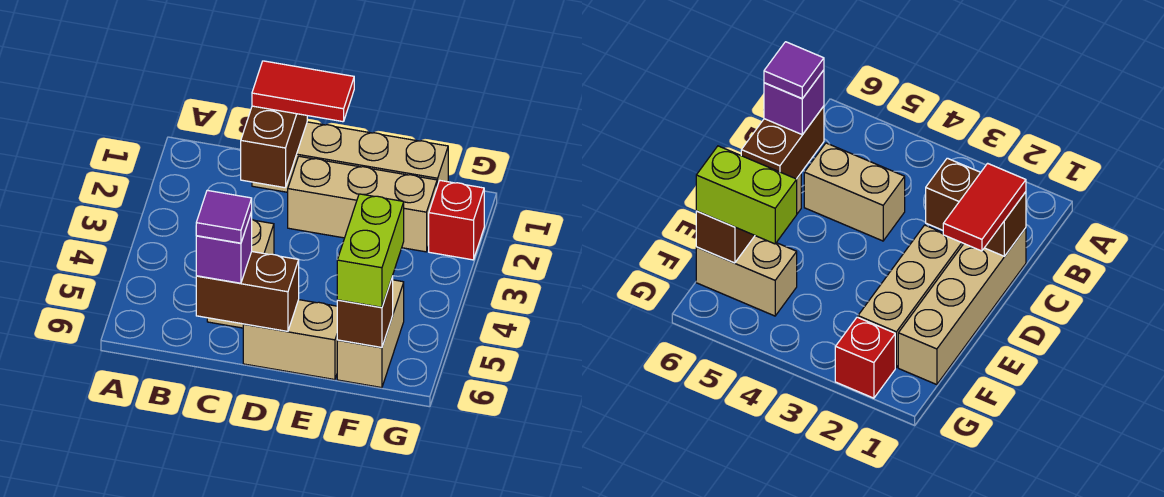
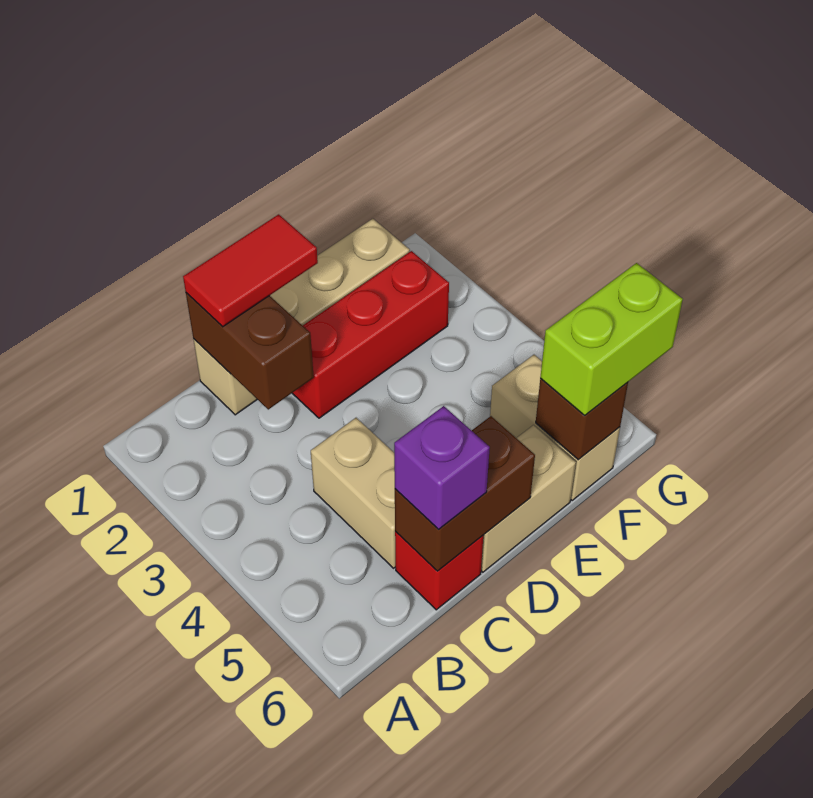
purple 1x1 tile [196,190,252,243] -> none
tan 1x3 brick [288,156,437,252] -> red 1x3 brick [292,251,449,418]
lime 1x2 brick [337,194,404,307] -> lime 1x2 brick turned to [540,263,683,415]
red 1x1 brick [429,181,484,260] -> red 1x1 brick moved to [395,532,483,610]

